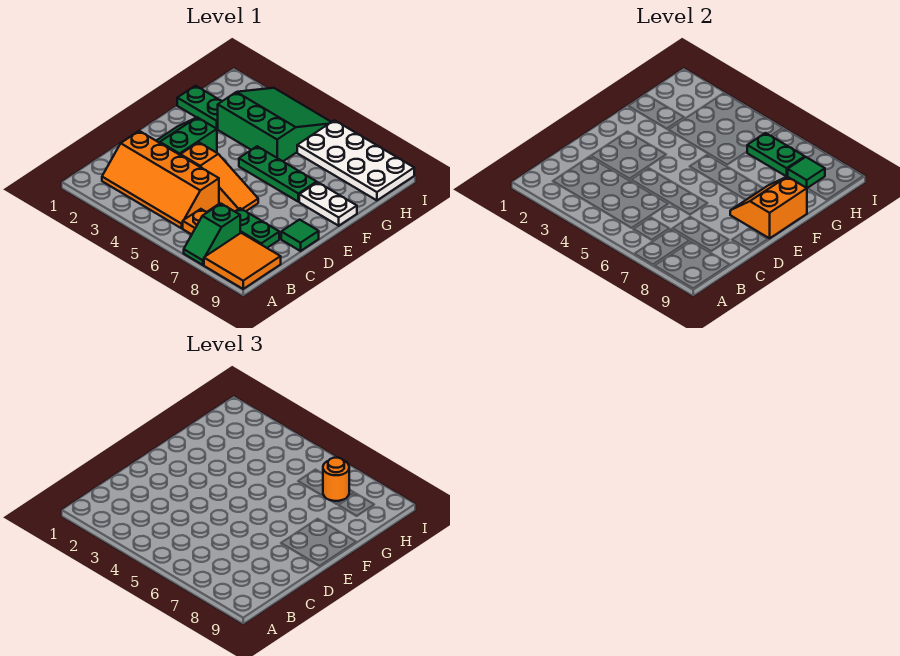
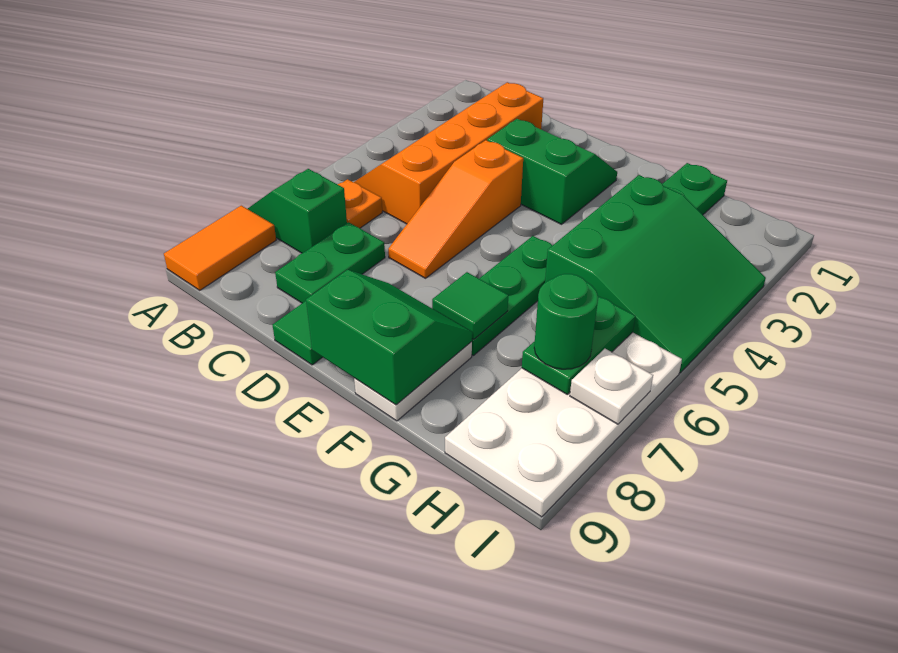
orange 2x2 tile [204,233,281,289] -> orange 1x2 tile [164,206,276,290]
orange 2x2 slope [730,177,807,238] -> green 2x2 slope [306,270,472,405]
orange 1x1 round brick [323,458,349,501] -> green 1x1 round brick [534,274,598,369]
green 1x1 tile [788,157,825,188] -> green 1x1 tile moved to [432,272,508,339]
none -> white 1x1 plate [570,349,653,424]

